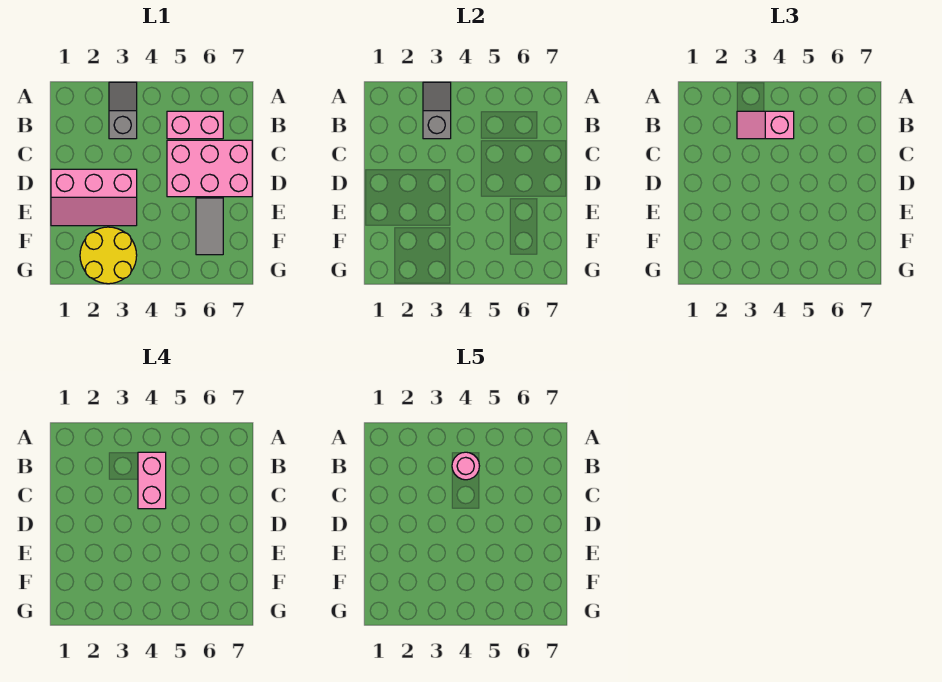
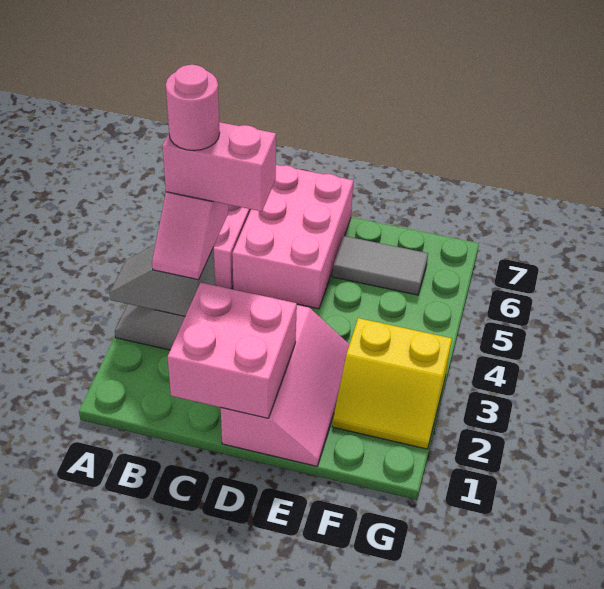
none -> pink 2x2 brick [168,283,297,418]
yellow 2x2 round brick [80,227,137,284] -> yellow 2x2 slope [332,318,452,449]

